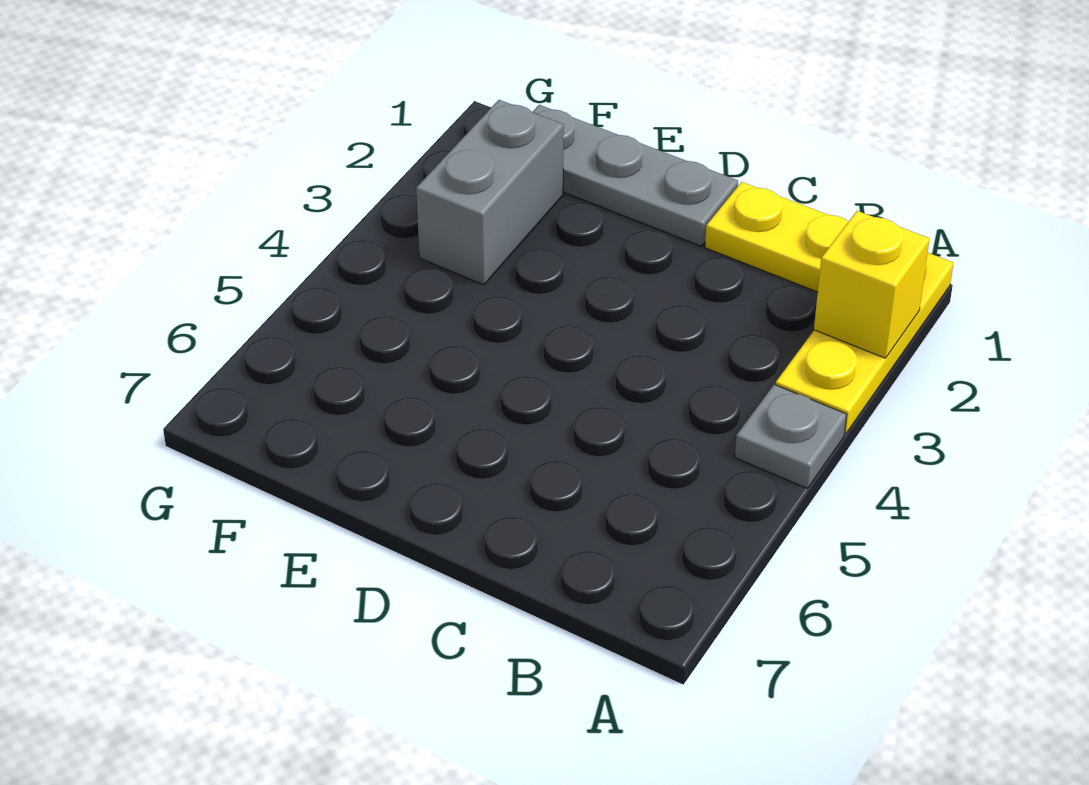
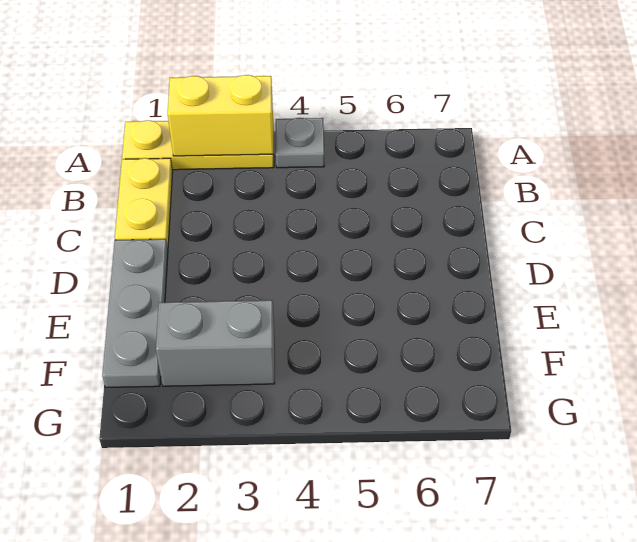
yellow 1x1 brick [814,211,930,358] -> yellow 1x2 brick [168,75,273,156]

